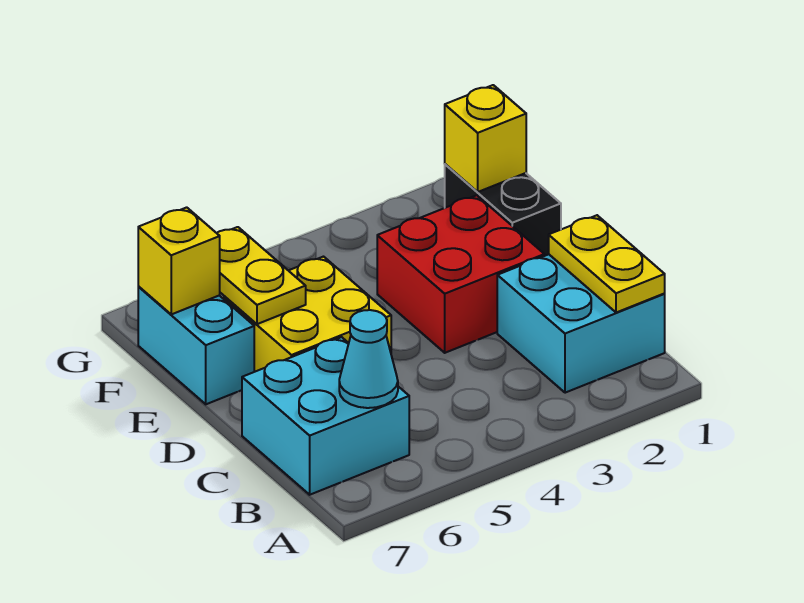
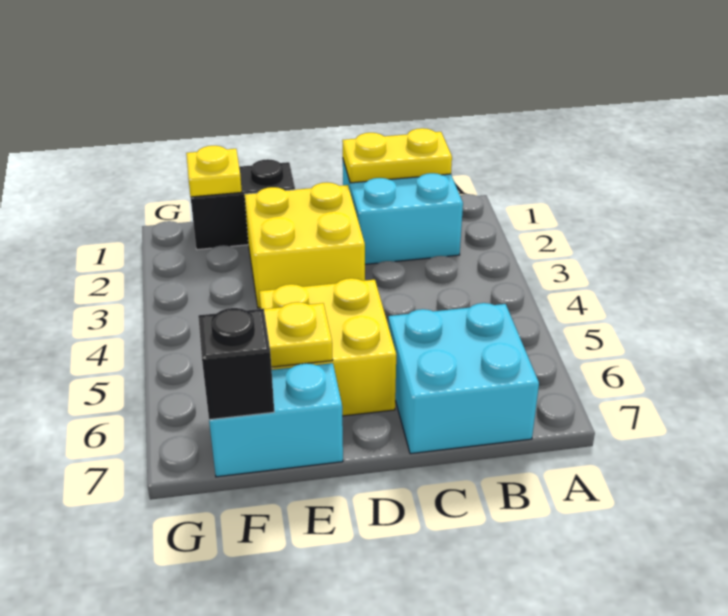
cyan 1x1 cone [339,310,398,408] -> none
red 2x2 brick [377,195,544,353] -> yellow 2x2 brick [245,183,365,308]
yellow 1x1 brick [445,85,526,192] -> yellow 1x1 plate [186,146,242,197]
yellow 1x1 brick [138,207,220,314] -> black 1x1 brick [198,308,274,420]

